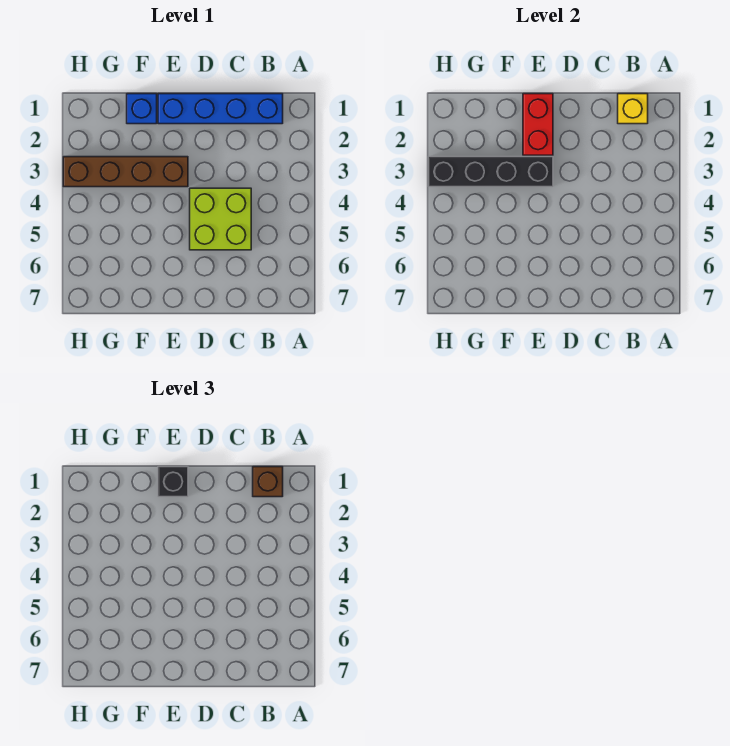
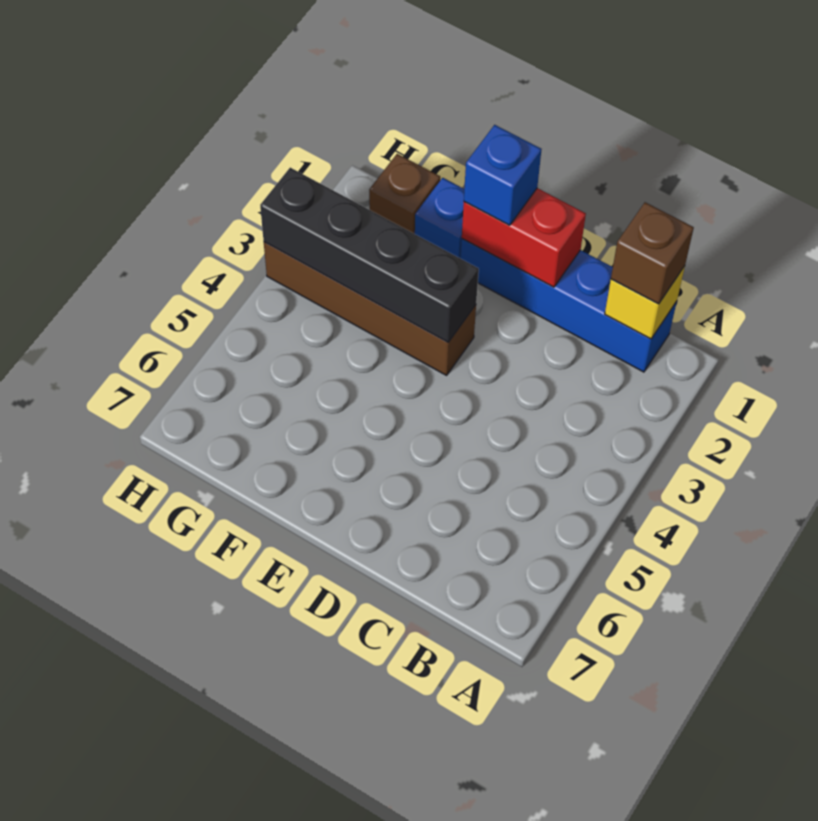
lime 2x2 brick [190,188,251,250] -> none
red 1x2 brick [523,94,553,155] -> red 1x2 brick turned to [462,188,586,287]
black 1x1 brick [158,467,188,497] -> blue 1x1 brick [464,125,542,225]
none -> brown 1x1 brick [369,154,440,234]

